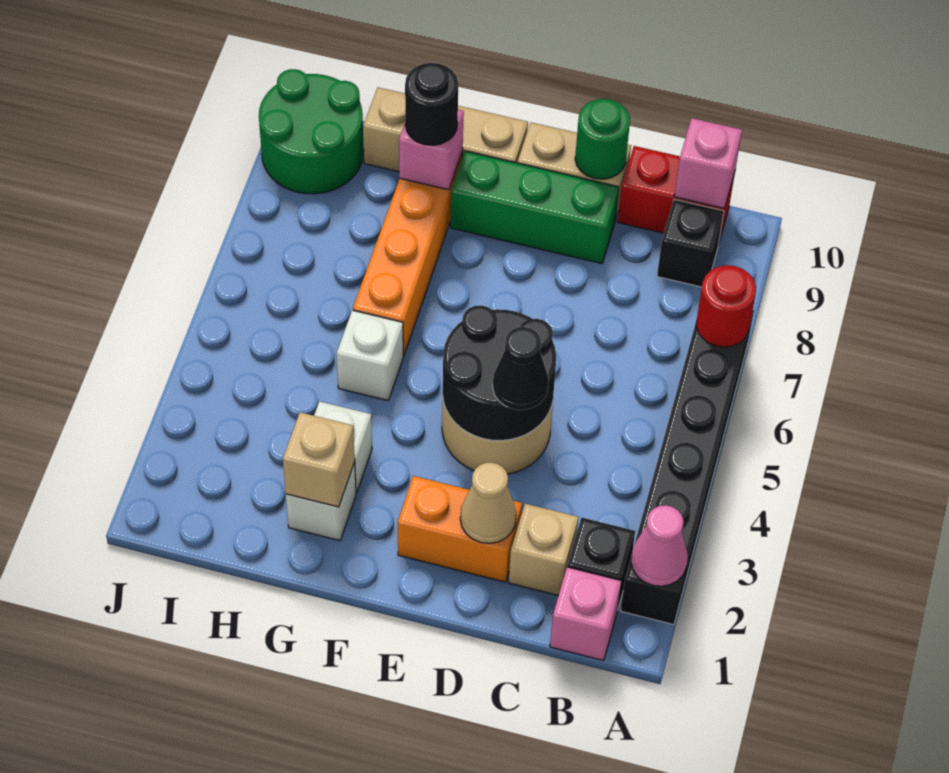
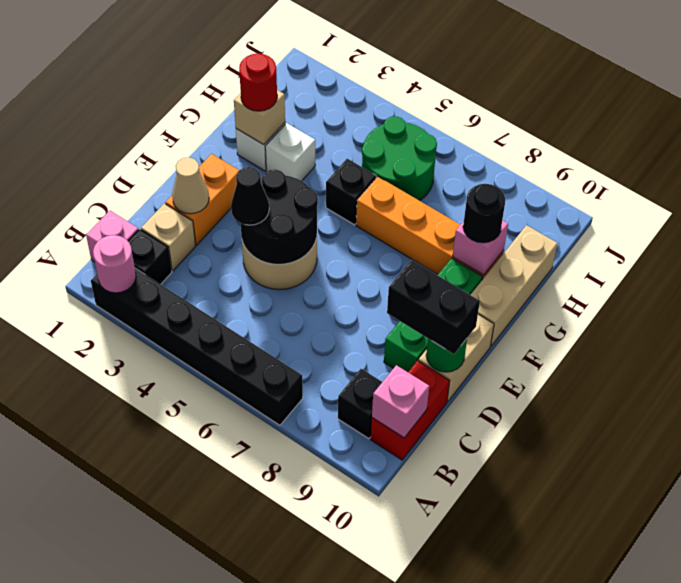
pink 1x1 cone [631,505,688,586] -> pink 1x1 round brick [93,235,136,293]
red 1x1 round brick [696,265,756,347] -> red 1x1 round brick moved to [239,54,277,111]
none -> black 1x2 brick [387,260,480,354]
white 1x1 brick [337,310,403,401] -> black 1x1 brick [326,159,376,225]
green 2x2 round brick [259,69,364,194] -> green 2x2 round brick moved to [362,116,437,201]

